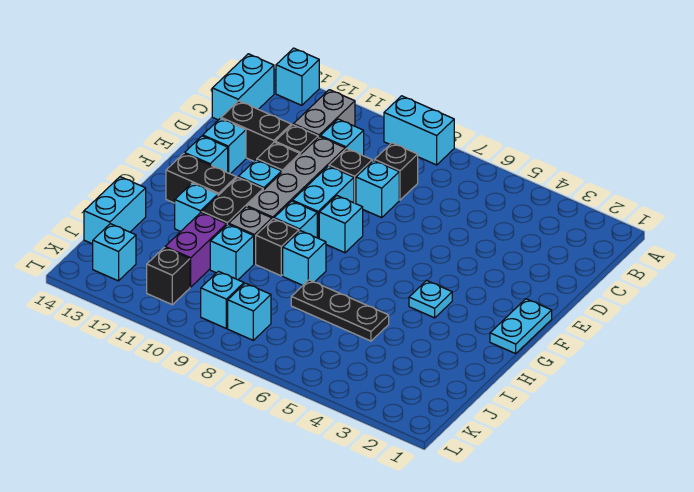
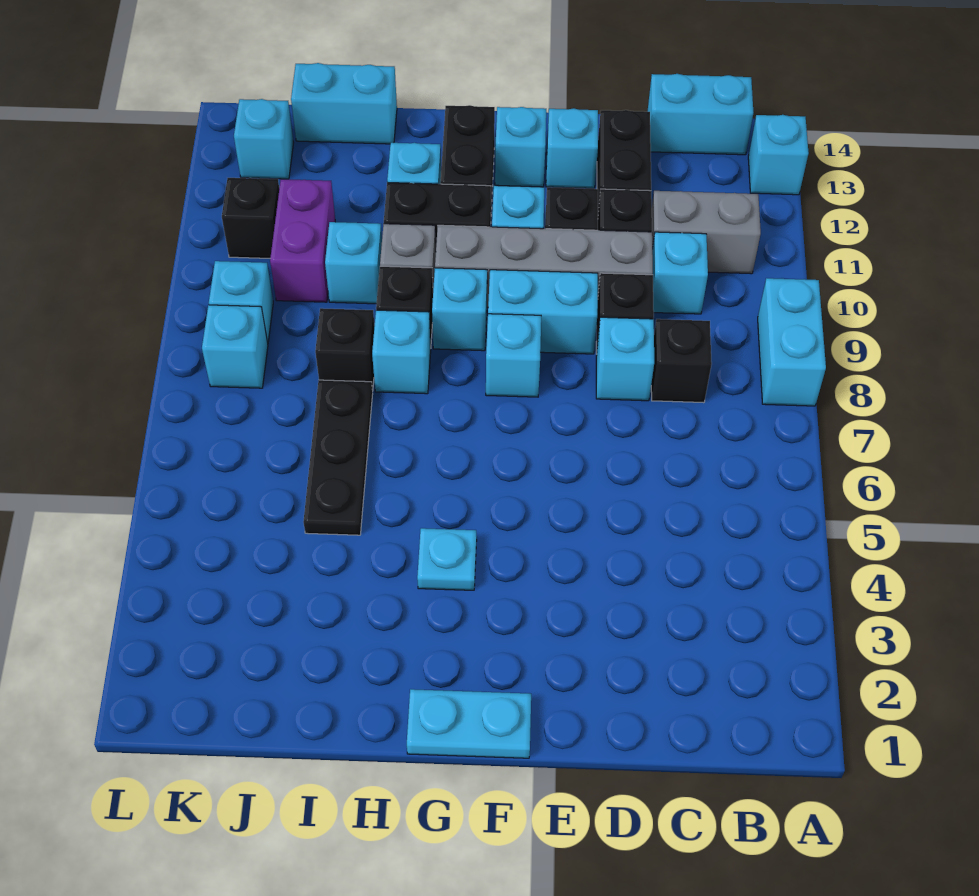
none -> black 1x1 brick [315,308,375,391]
purple 1x2 brick [165,212,227,287] -> purple 1x2 brick turned to [270,179,335,302]

